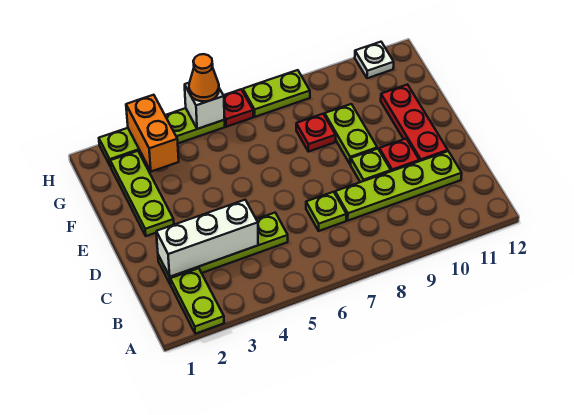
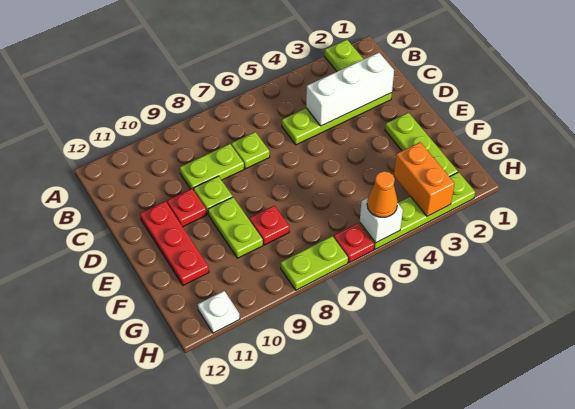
lime 1x4 plate [335,151,462,221] -> lime 1x2 plate [180,144,244,190]

